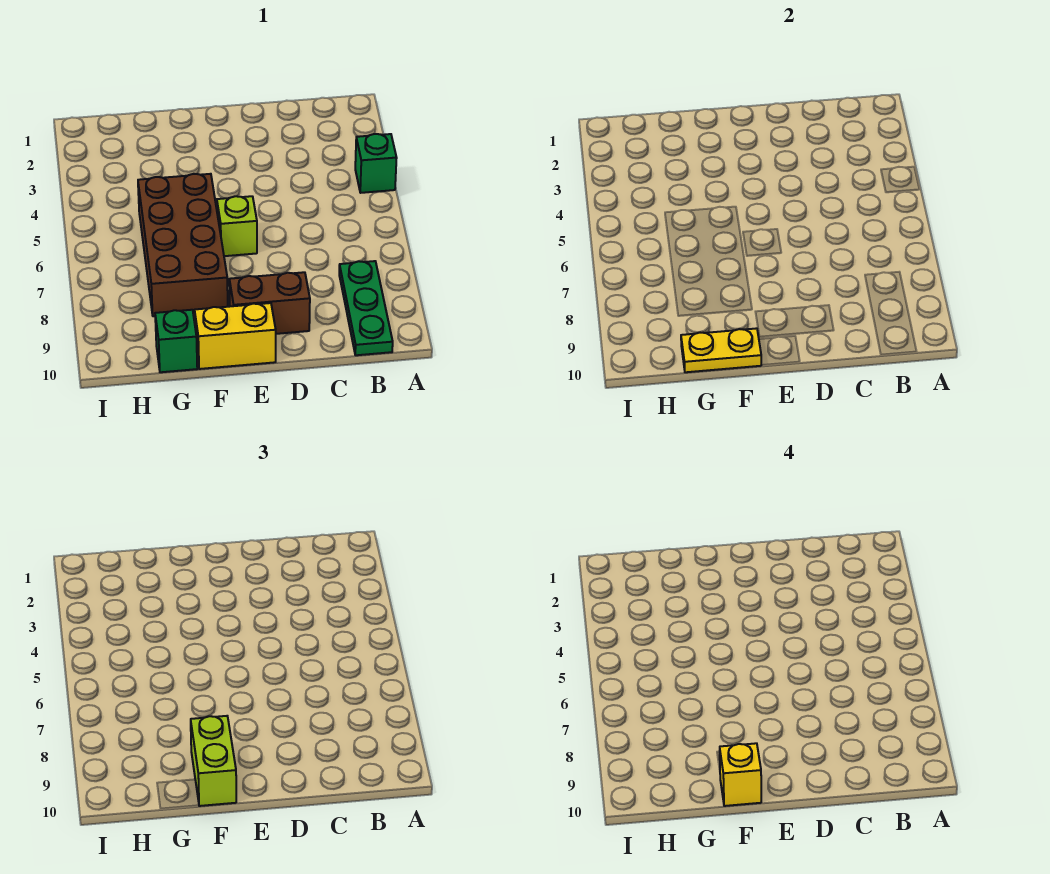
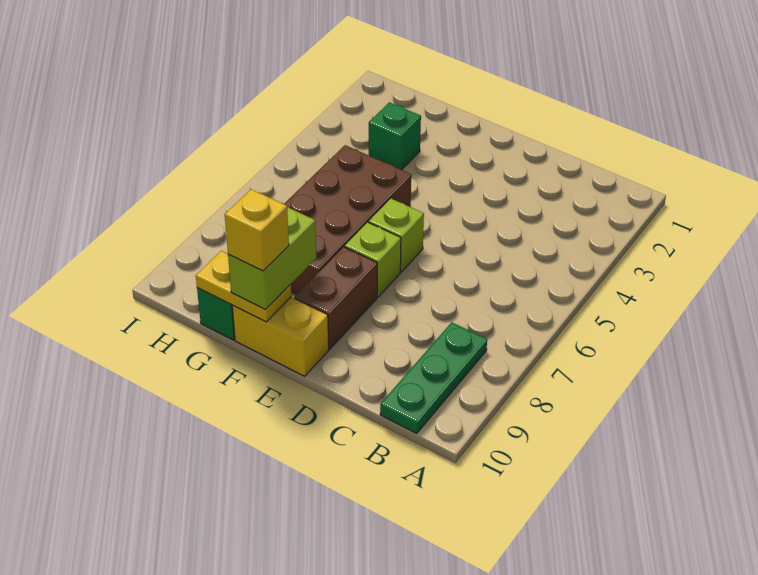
green 1x1 brick [355,134,397,193] -> green 1x1 brick moved to [369,102,421,170]
brown 1x2 brick [229,272,310,334] -> brown 1x2 brick turned to [294,247,377,349]
none -> lime 1x1 brick [344,222,401,297]

